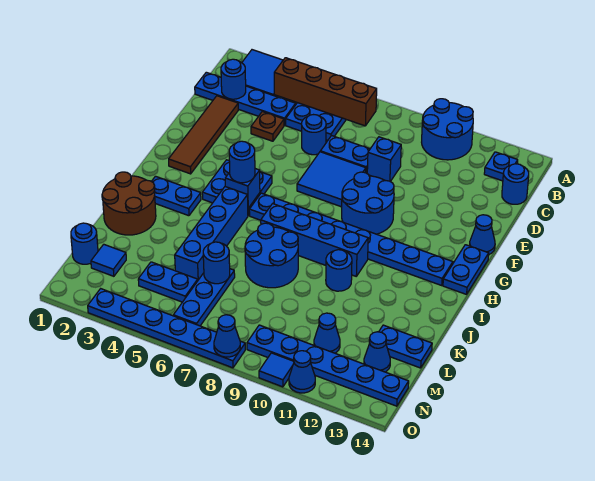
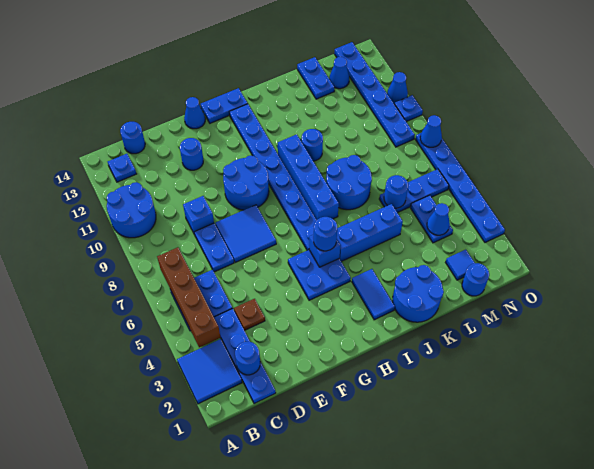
brown 1x4 tile [169,96,238,174] -> none
blue 1x1 round brick [302,115,326,155] -> blue 1x1 round brick moved to [180,138,203,170]
blue 1x2 plate [152,176,201,216] -> blue 1x2 tile [352,269,395,320]
blue 1x4 brick [175,187,248,280] -> blue 1x3 brick [337,204,403,261]
brown 2x2 round brick [102,172,156,235] -> blue 2x2 round brick [393,265,444,322]
blue 1x1 cone [314,313,340,353] -> blue 1x1 cone moved to [427,203,450,235]
blue 1x1 tile [259,353,294,387] -> blue 1x1 plate [394,95,423,122]

